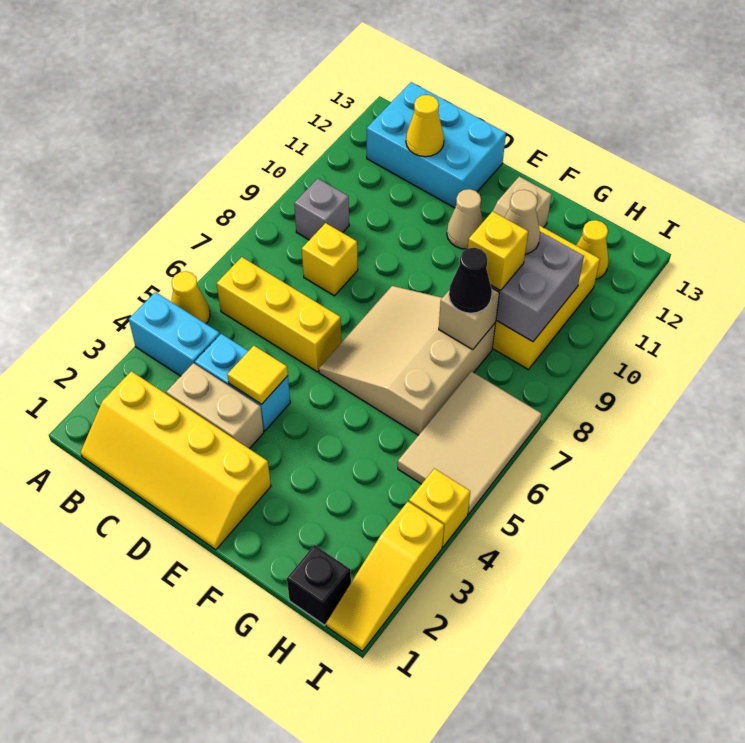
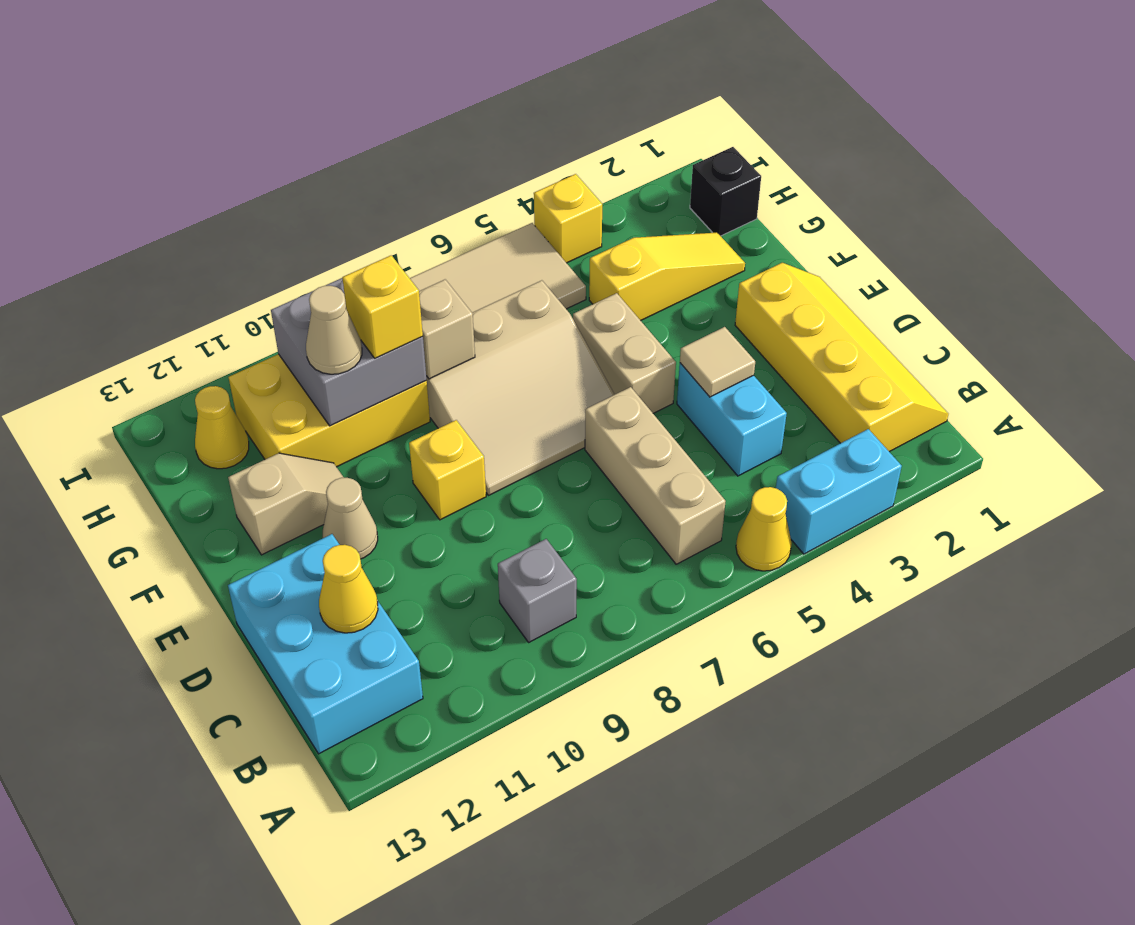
cyan 1x2 brick [129,292,220,376] -> cyan 1x2 brick turned to [776,429,902,554]
yellow 1x3 brick [217,257,341,372] -> tan 1x3 brick [585,387,726,564]
tan 1x2 brick [166,363,264,449] -> tan 1x2 brick moved to [573,293,676,413]
yellow 1x1 brick [302,223,358,296] -> yellow 1x1 brick moved to [409,420,486,520]
yellow 1x1 tile [227,346,288,404] -> tan 1x1 tile [680,327,755,397]
black 1x1 cone [449,248,492,313] -> none
yellow 1x3 slope [326,502,444,651] -> yellow 1x3 slope moved to [589,232,745,321]

